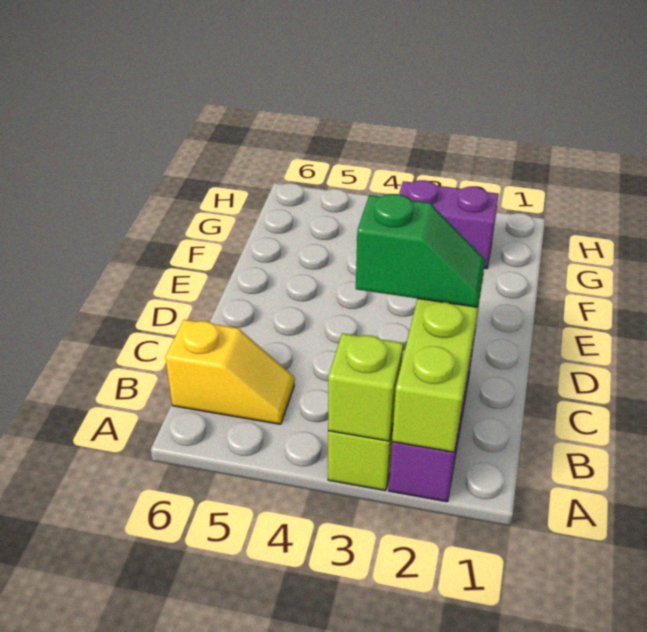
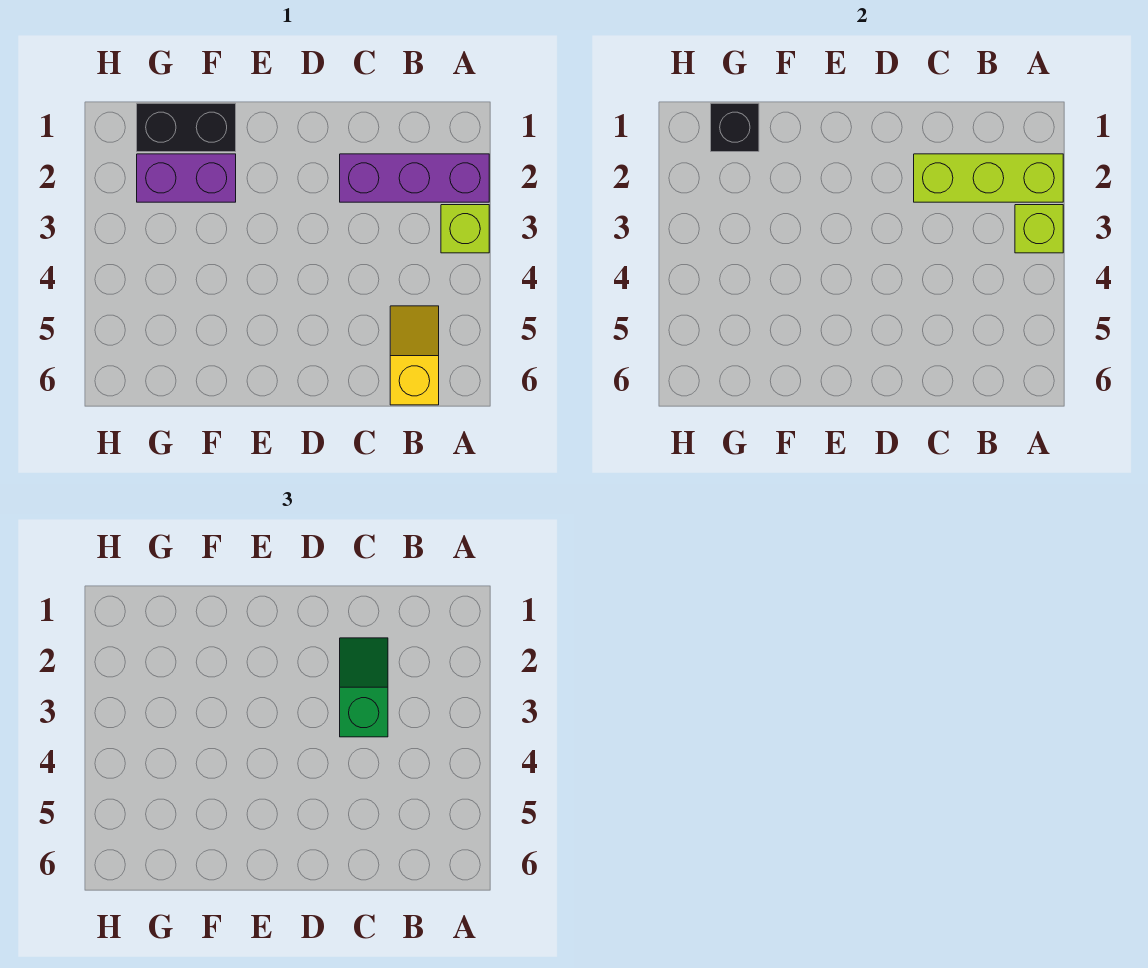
none -> black 1x2 brick [137,103,236,152]
none -> black 1x1 brick [711,103,759,152]
purple 1x2 brick [399,180,499,269] -> purple 1x2 brick turned to [137,154,236,202]

